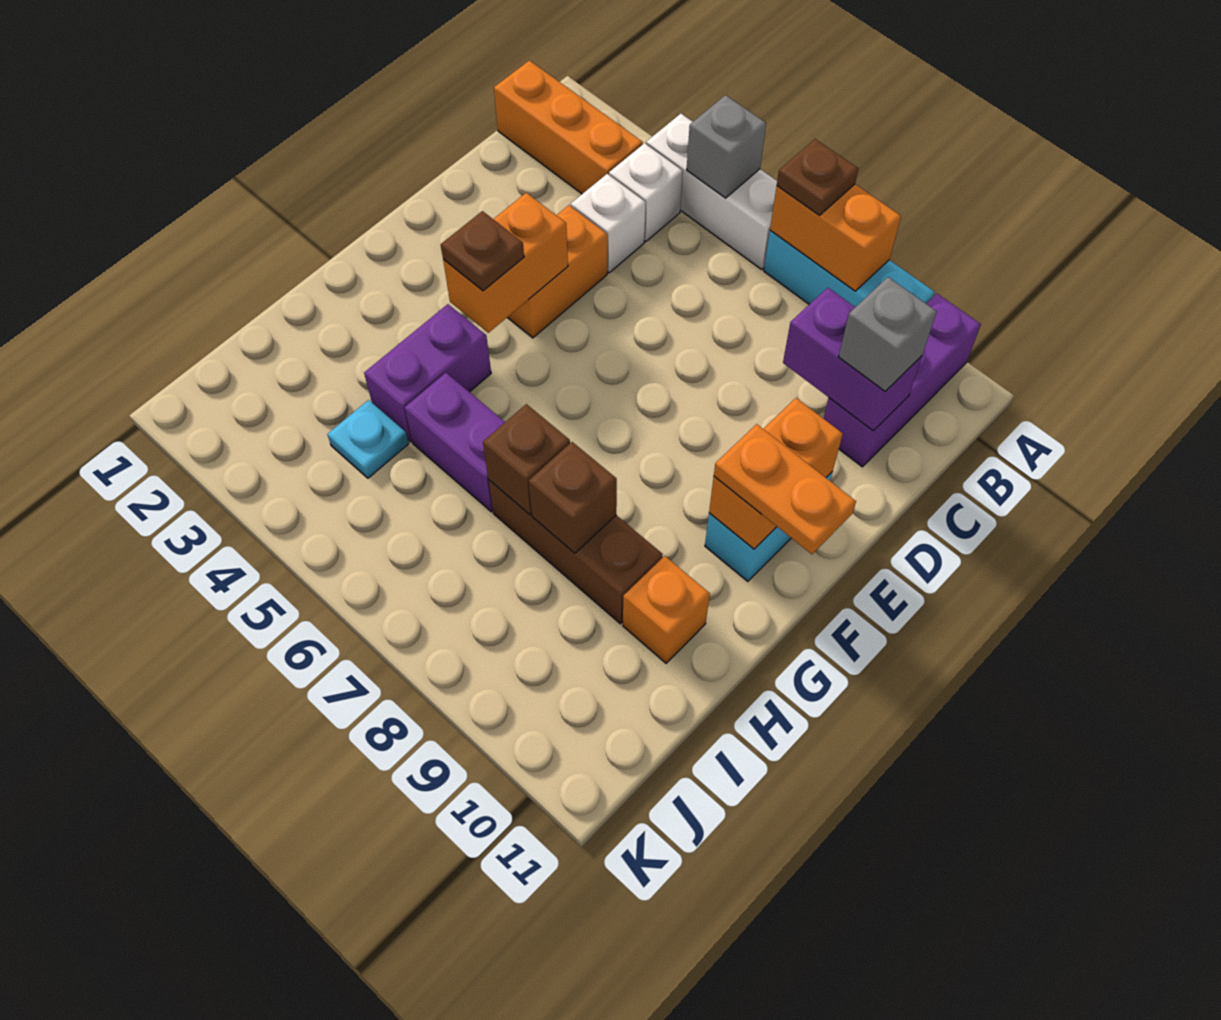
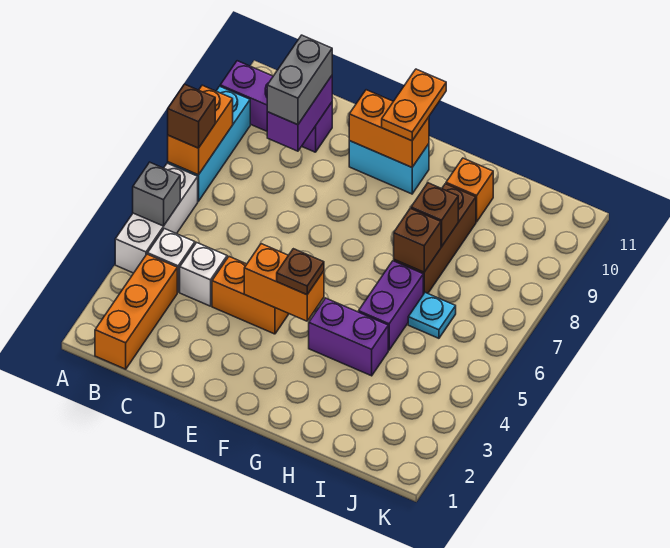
brown 1x1 plate [777,139,858,215] -> brown 1x1 brick [168,84,215,148]
grey 1x1 brick [839,277,937,391] -> grey 1x2 brick [267,35,332,125]
cyan 1x1 plate [327,400,409,478] -> cyan 1x1 plate moved to [408,293,456,338]

